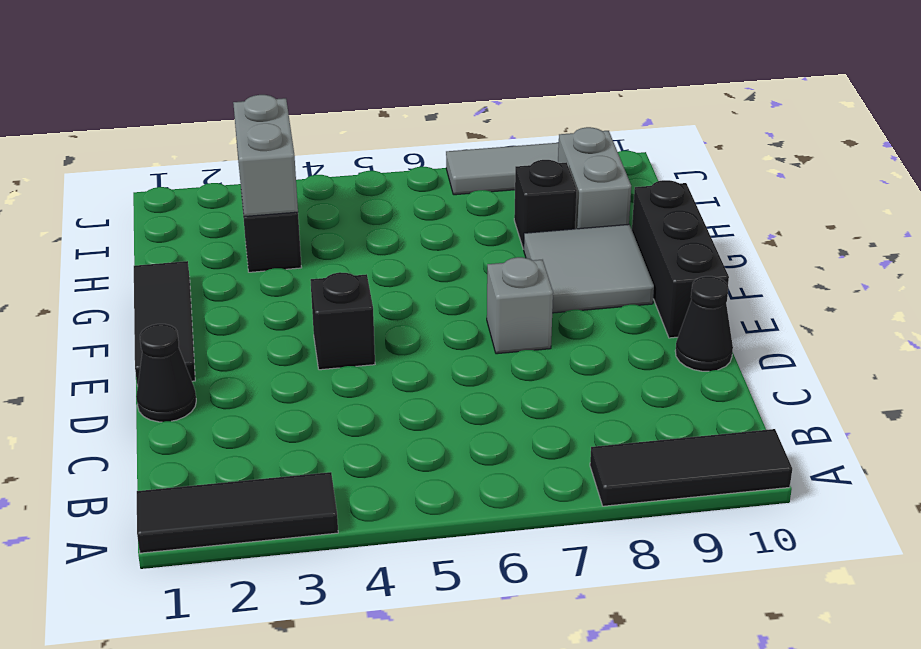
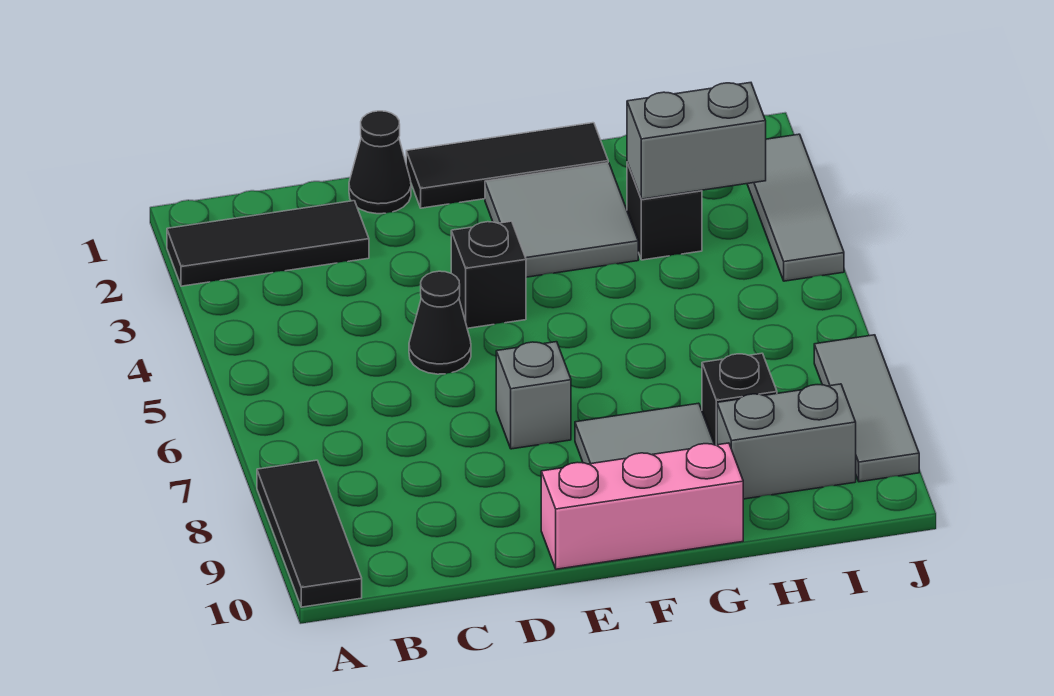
black 1x3 tile [137,472,338,553] -> black 1x3 tile turned to [167,201,369,286]
black 1x1 cone [675,276,733,371] -> black 1x1 cone moved to [409,271,471,374]
black 1x3 brick [632,180,729,338] -> pink 1x3 brick [541,443,743,569]
none -> grey 2x2 tile [485,163,638,277]
none -> grey 1x3 tile [747,134,844,281]

